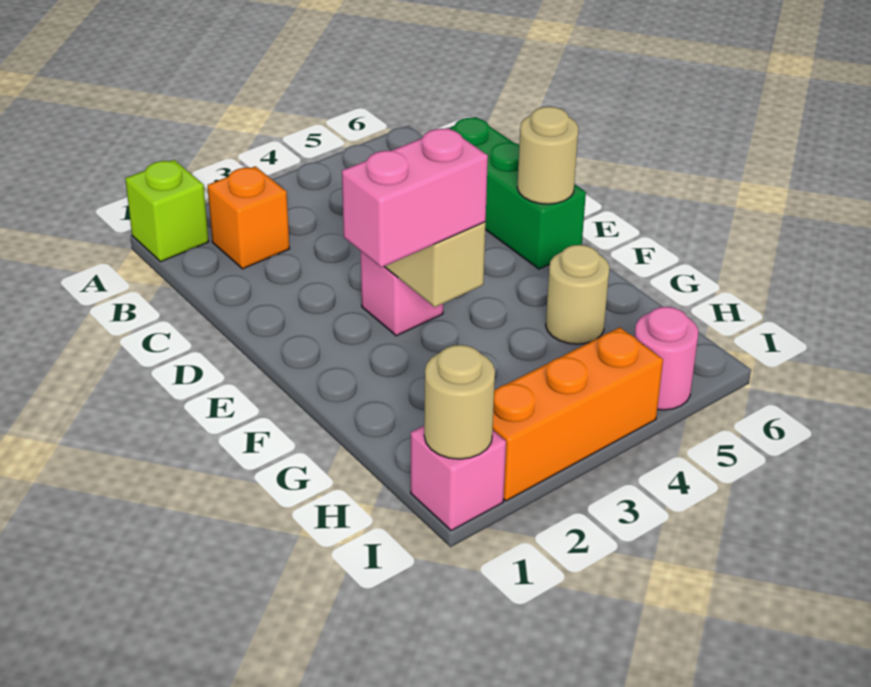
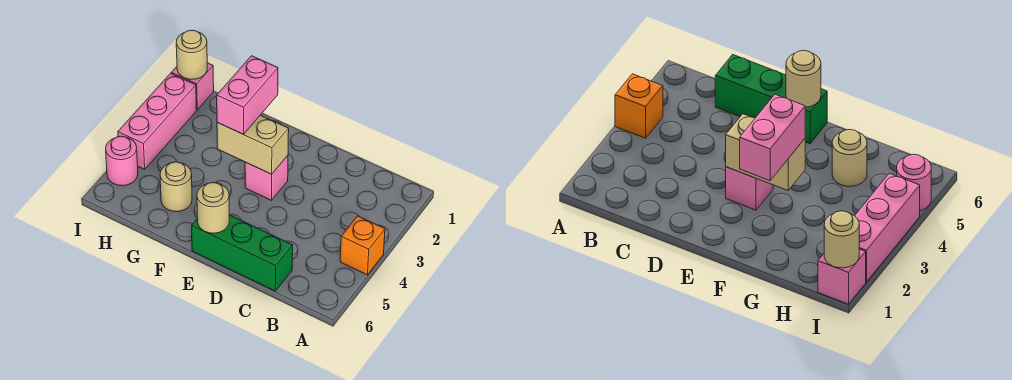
lime 1x1 brick [125,160,209,262] -> none
orange 1x1 brick [208,166,290,269] -> orange 1x1 brick moved to [340,216,385,275]
orange 1x3 brick [493,327,663,501] -> pink 1x3 brick [118,73,197,169]

